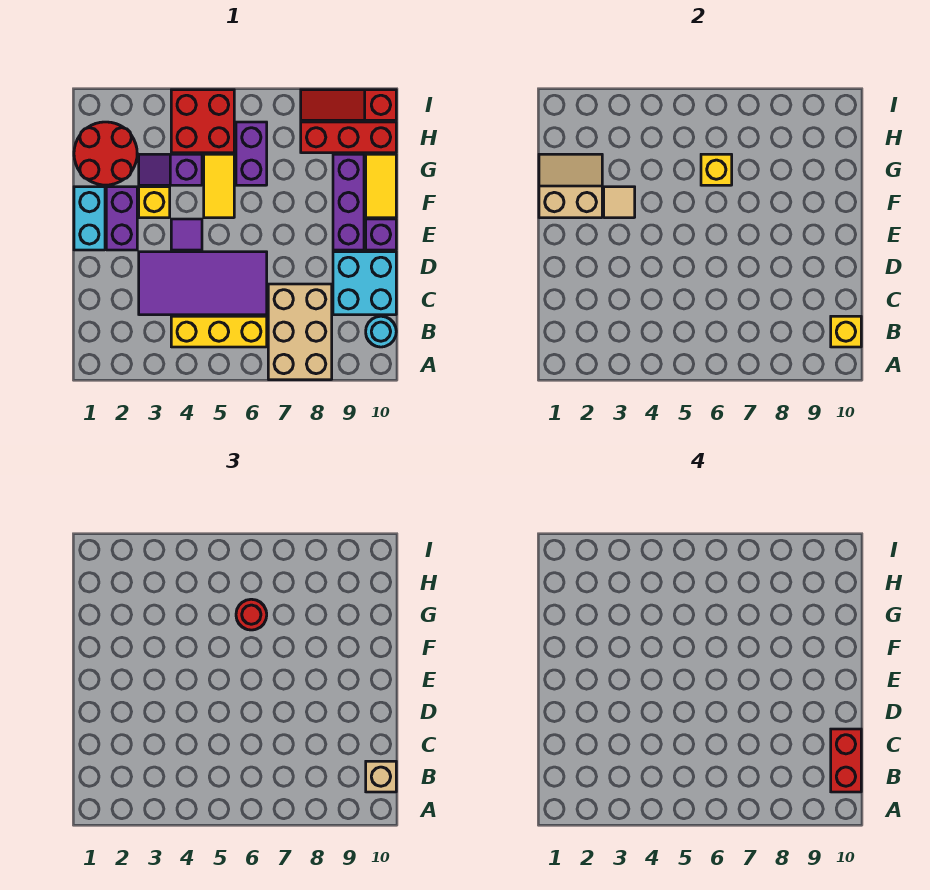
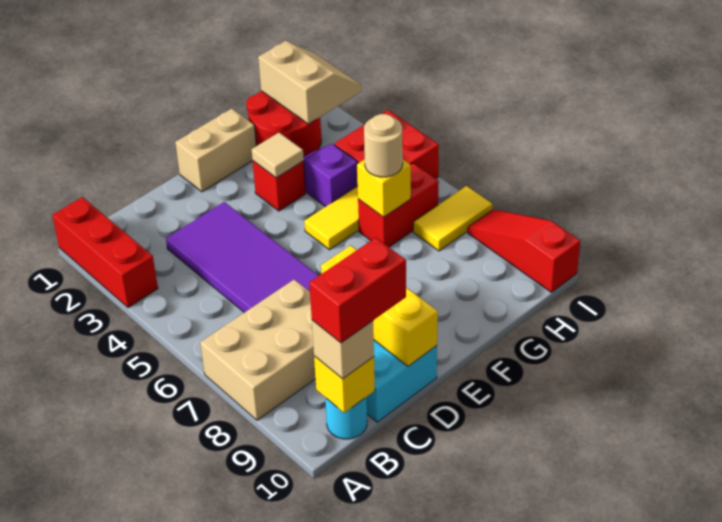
yellow 1x3 brick [171,316,267,347] -> yellow 1x3 brick moved to [321,246,438,366]
cyan 1x2 brick [74,187,105,250] -> tan 1x2 brick [175,109,256,192]
purple 1x2 brick [106,187,137,250] -> none
purple 1x1 tile [171,219,202,250] -> none
purple 1x3 brick [333,154,364,250] -> none
purple 1x1 brick [366,219,396,250] -> none
tan 2x2 slope [539,154,602,218] -> tan 2x2 slope moved to [258,41,362,124]
yellow 1x1 brick [139,187,170,218] -> red 1x1 brick [253,161,306,211]
yellow 1x2 tile [366,154,396,218] -> yellow 1x2 tile moved to [413,186,492,251]
purple 1x2 brick [236,122,267,185] -> red 1x2 brick [358,163,439,247]
red 1x1 round brick [236,599,267,630] -> tan 1x1 round brick [364,114,403,177]
red 1x3 brick [301,122,396,153] -> red 1x3 brick moved to [52,197,158,308]

